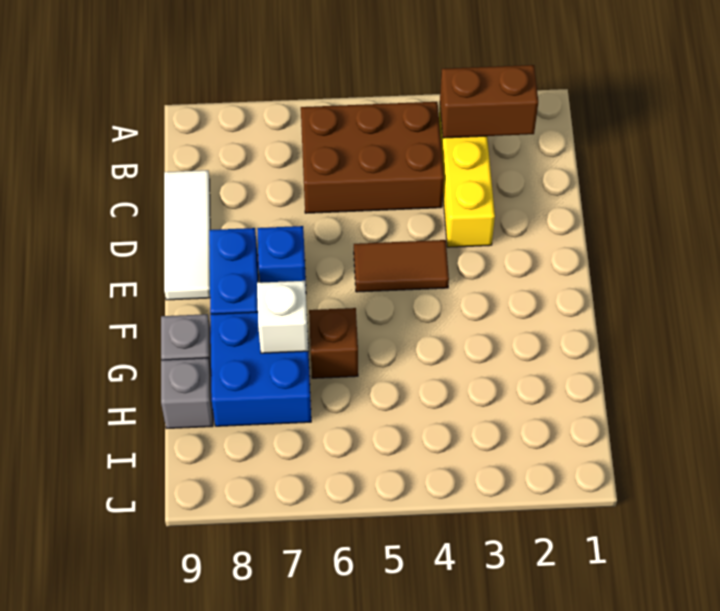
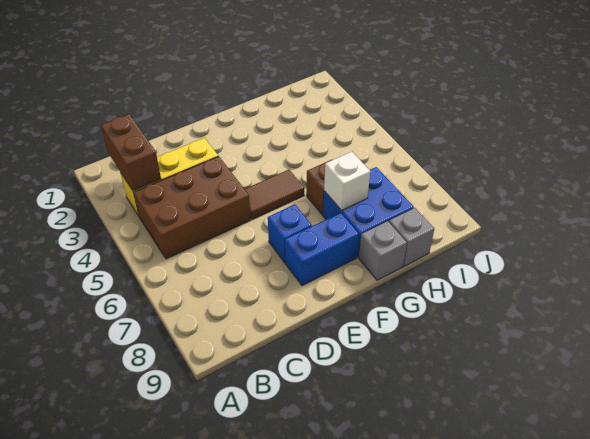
brown 2x3 brick [301,102,444,213] -> brown 2x3 brick turned to [134,156,251,259]
white 1x3 tile [164,170,210,300] -> none
brown 1x2 tile [354,240,449,292] -> brown 1x2 tile turned to [245,170,304,219]

